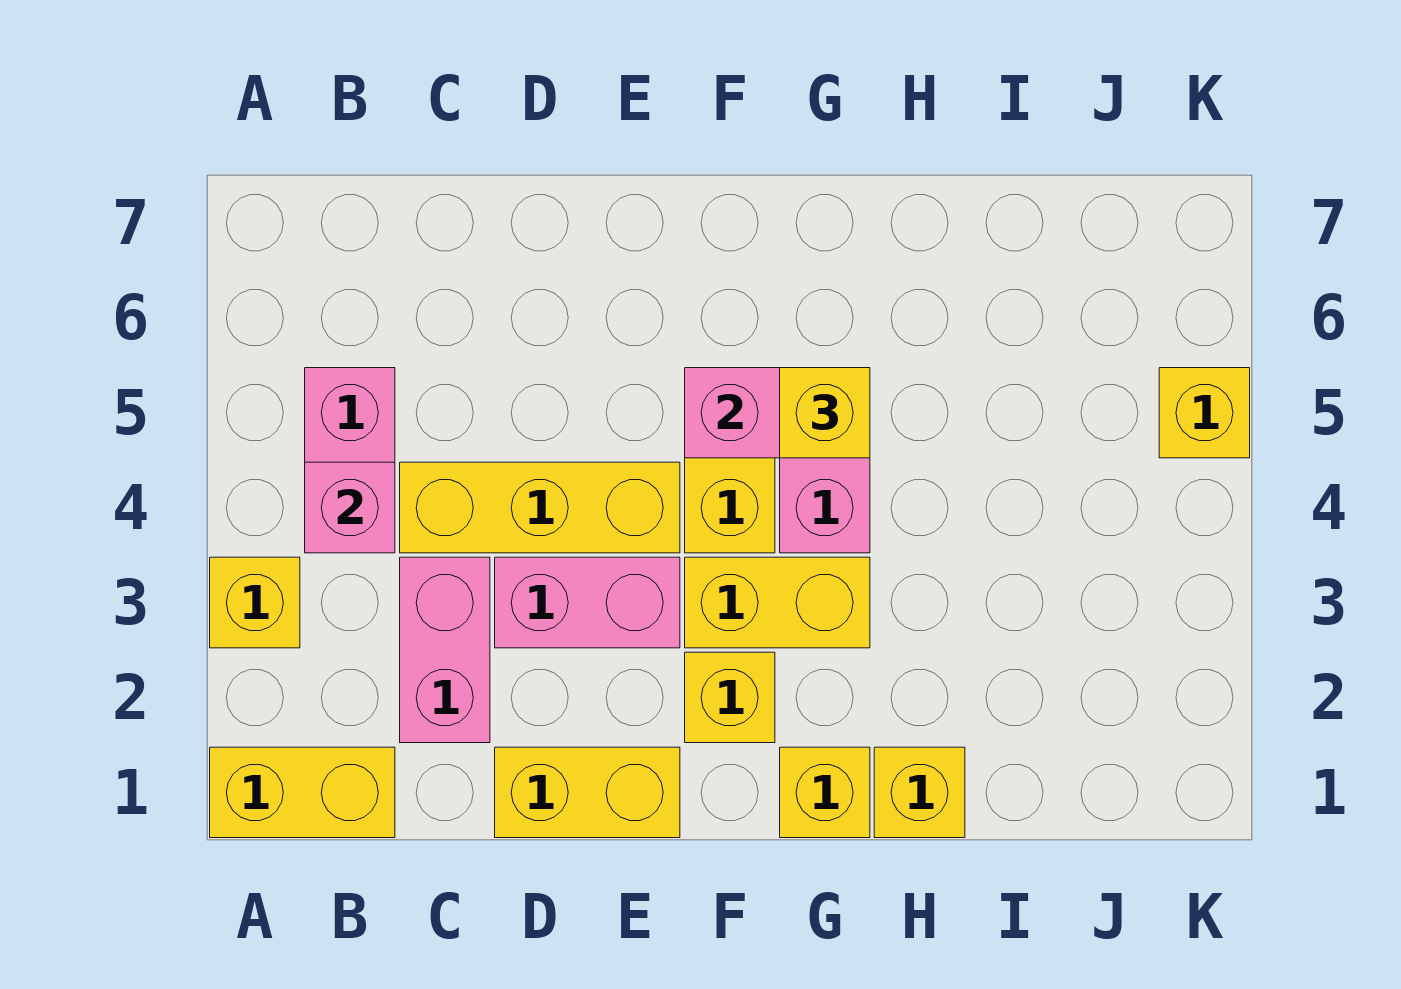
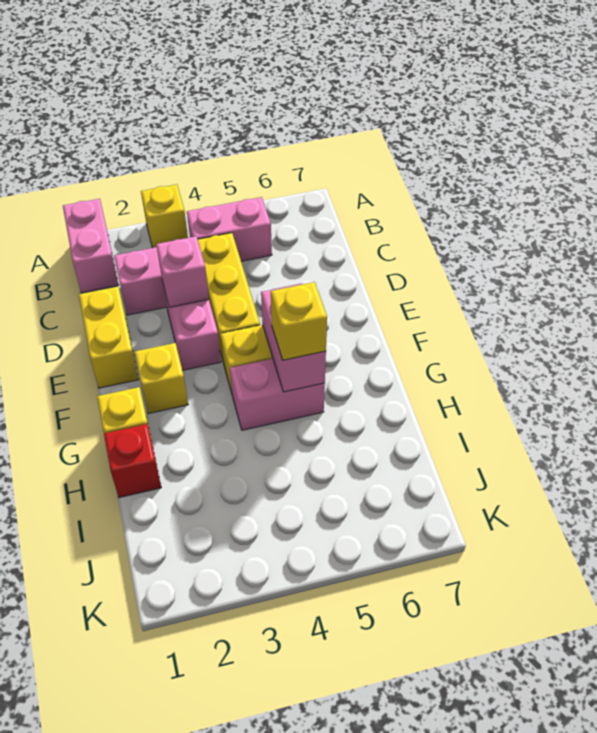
yellow 1x2 brick [210,747,395,838] -> pink 1x2 brick [63,199,119,293]
pink 1x1 brick [305,462,395,553] -> pink 1x1 brick moved to [156,236,209,307]
yellow 1x2 brick [685,557,870,648] -> none
yellow 1x1 brick [874,747,965,838] -> red 1x1 brick [104,424,161,498]
yellow 1x1 brick [1159,368,1250,458] -> none

